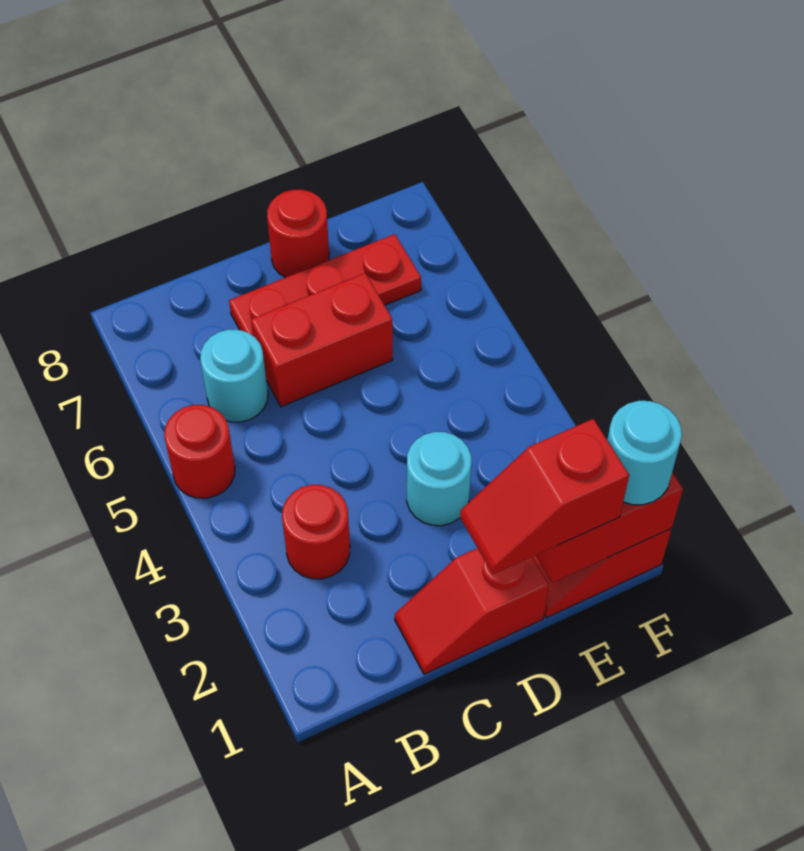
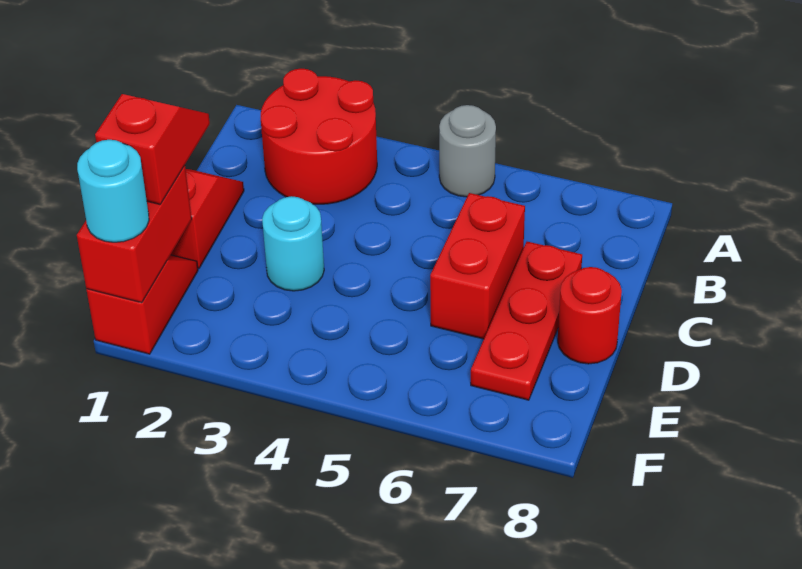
red 1x1 round brick [164,405,235,498] -> grey 1x1 round brick [439,105,496,197]
red 1x1 round brick [282,485,350,579] -> red 2x2 round brick [261,69,377,204]
cyan 1x1 round brick [200,330,268,422] -> none

